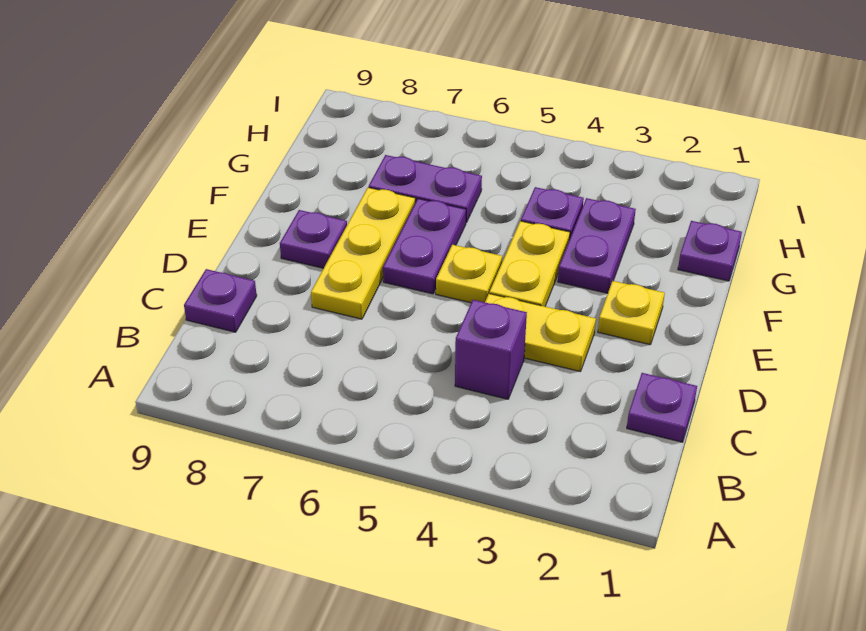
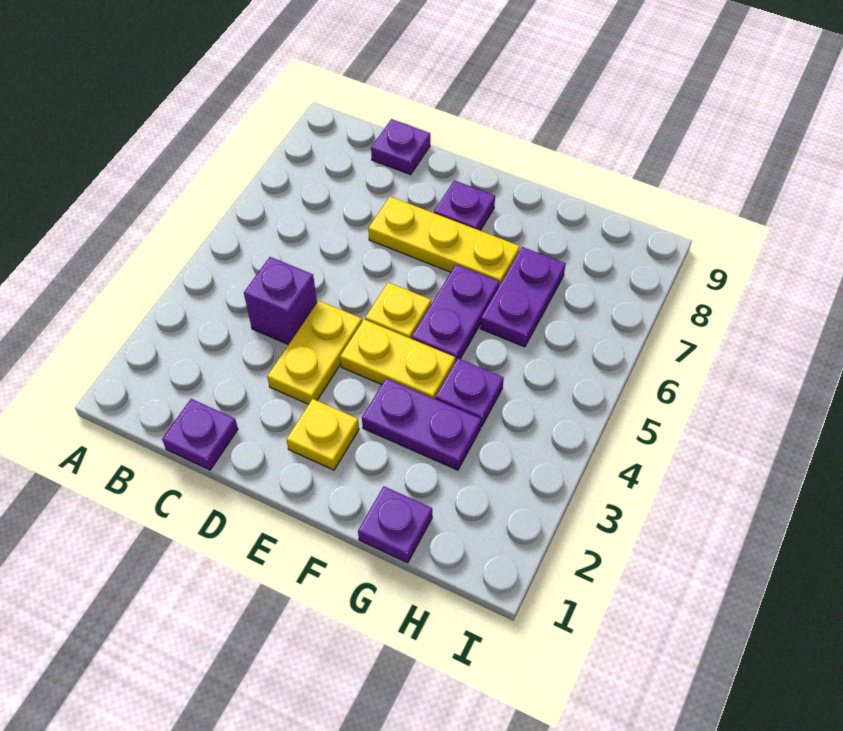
purple 1x2 plate [383,199,466,294] -> purple 1x2 plate turned to [411,265,499,362]

